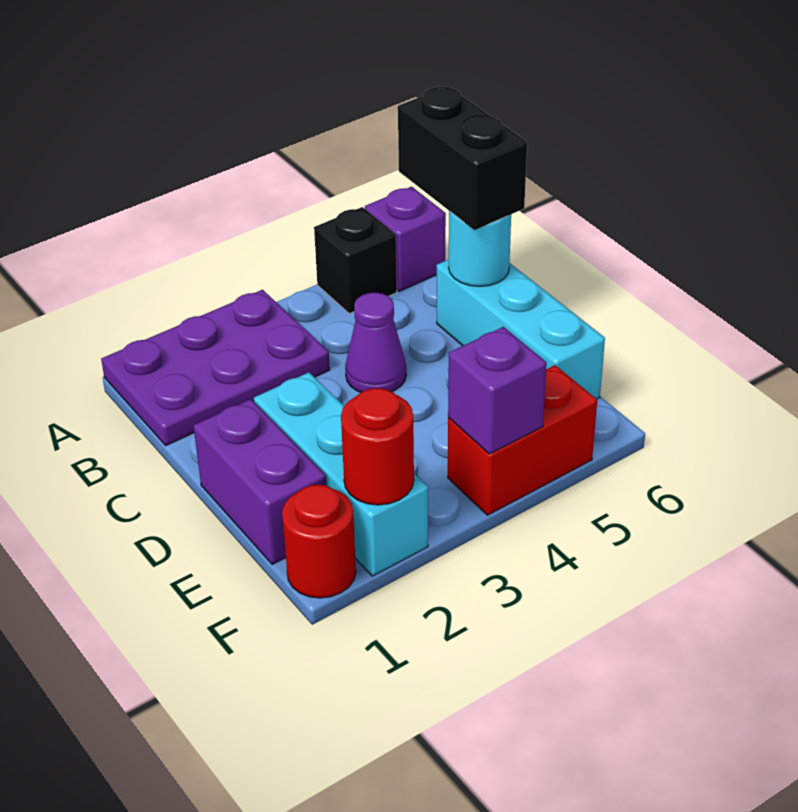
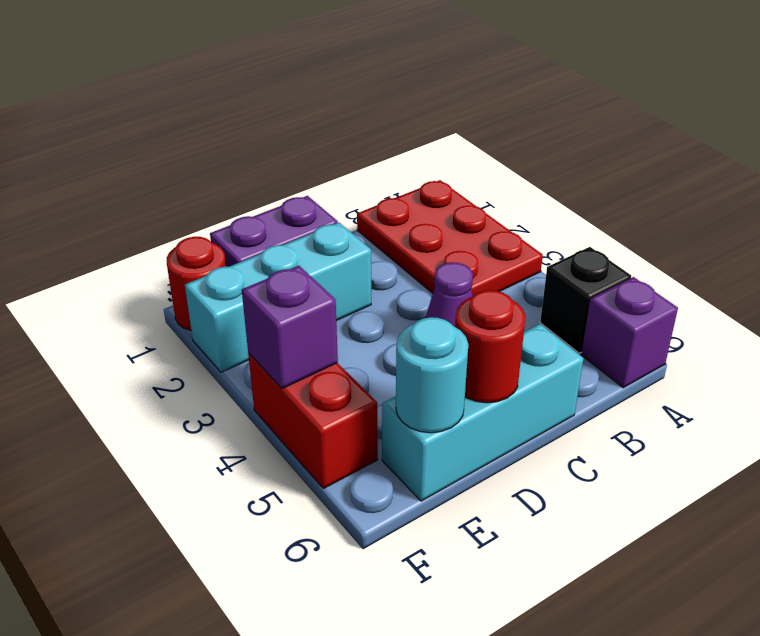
purple 2x3 plate [101,290,330,445] -> red 2x3 plate [357,180,543,296]
black 1x2 brick [398,87,527,230] -> none
cyan 1x1 round brick [449,211,511,286] -> cyan 1x1 round brick moved to [396,317,468,433]
red 1x1 round brick [341,388,414,505] -> red 1x1 round brick moved to [455,290,526,403]

